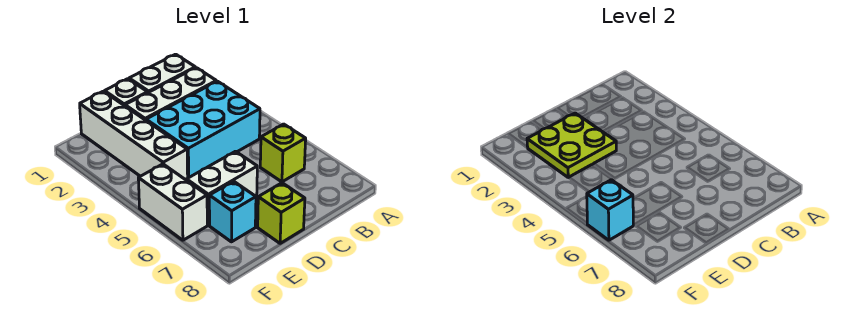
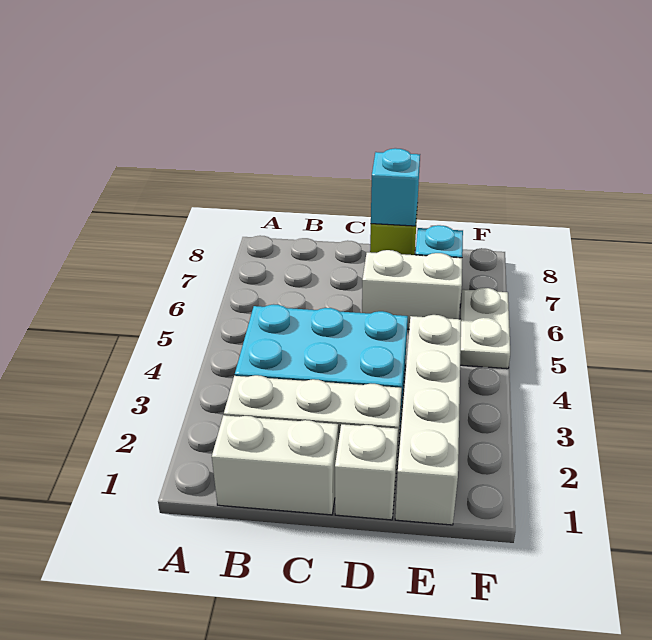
lime 1x1 brick [260,124,306,182] -> none
lime 2x2 plate [527,113,616,178] -> none
white 1x2 brick [138,164,207,240] -> white 1x2 plate [460,288,510,369]
cyan 1x1 brick [587,180,633,240] -> cyan 1x1 brick moved to [371,148,420,226]

